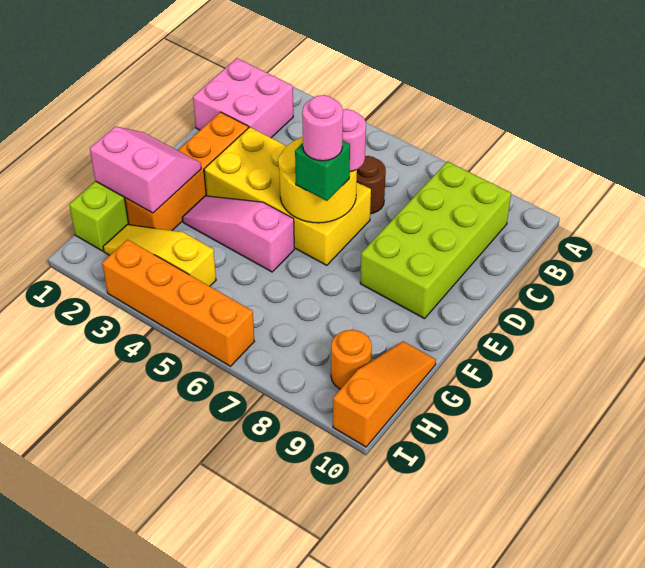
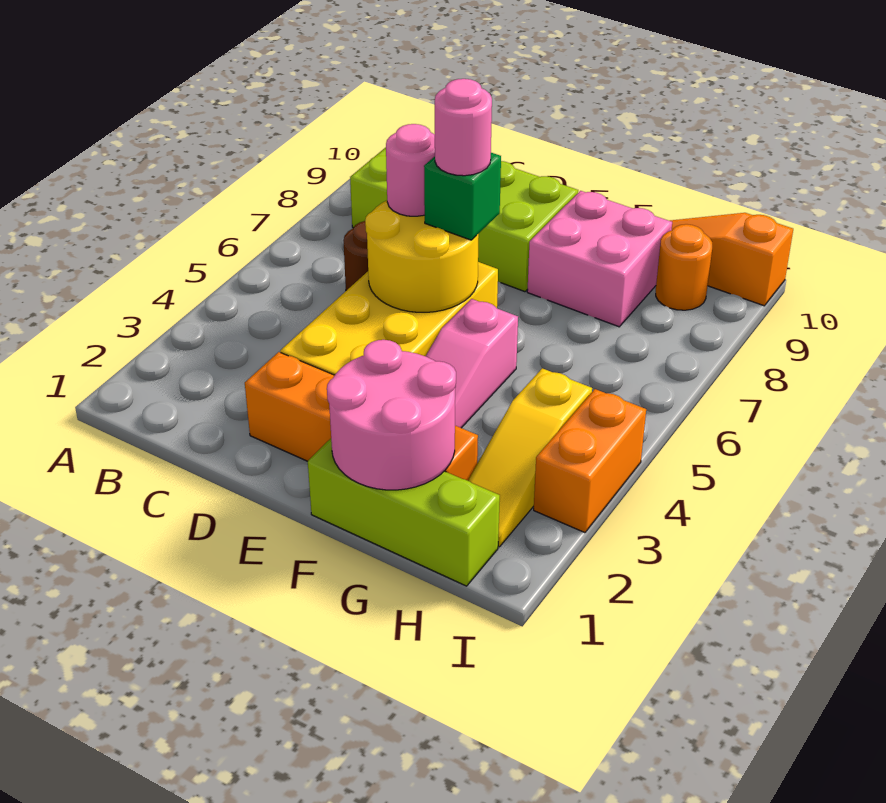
pink 2x2 brick [193,58,293,138] -> pink 2x2 brick moved to [527,191,672,327]
pink 2x2 slope [90,127,201,213] -> pink 2x2 round brick [327,340,456,490]
orange 1x4 brick [102,240,254,366] -> orange 1x2 brick [534,389,646,533]

